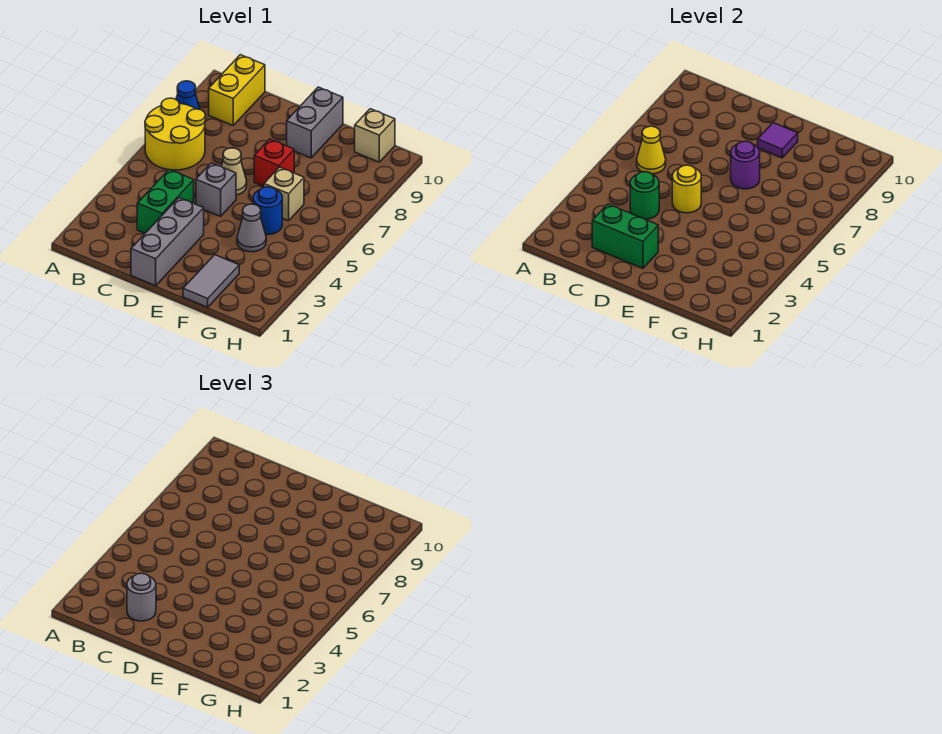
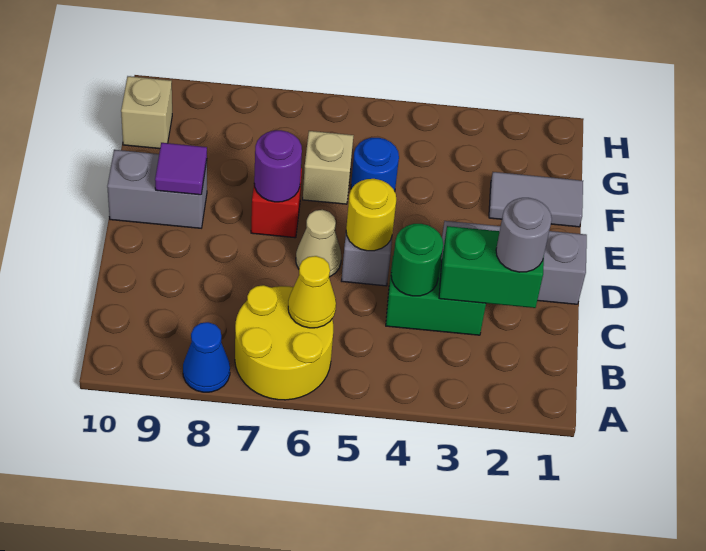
yellow 1x2 brick [209,55,265,125] -> none
green 1x2 brick [592,204,658,268] -> green 1x2 brick turned to [439,226,544,308]
grey 1x1 cone [237,204,266,252] -> none

